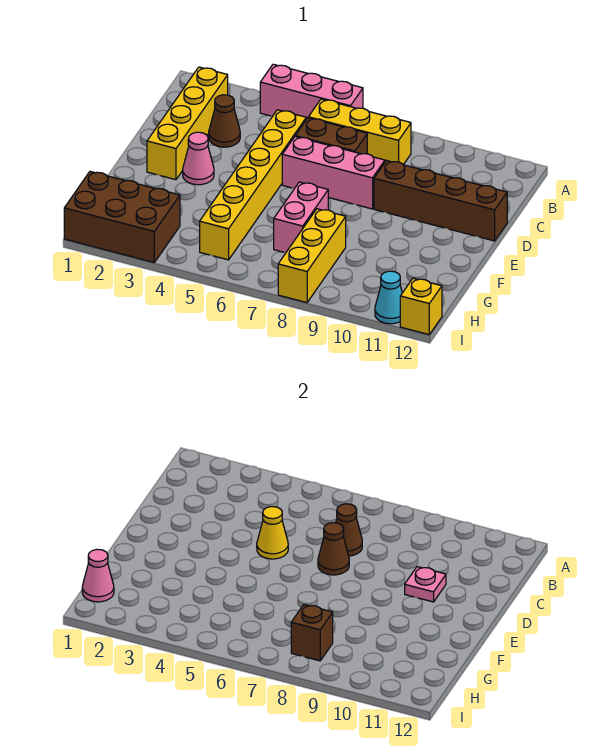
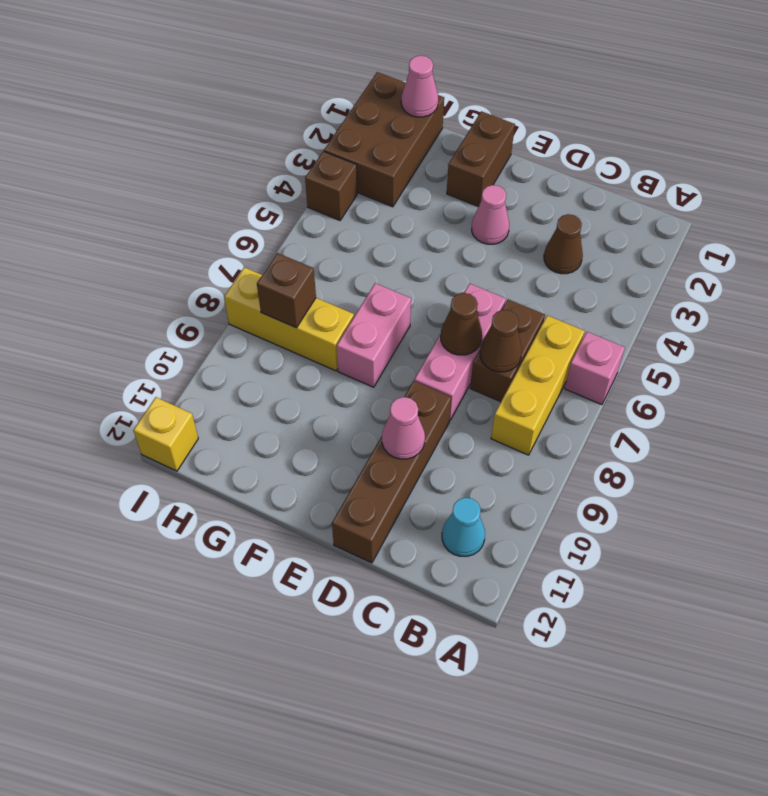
pink 1x3 brick [260,64,363,119] -> pink 1x1 brick [565,332,625,405]
yellow 1x4 brick [147,67,228,180] -> none
yellow 1x6 brick [200,110,306,260] -> none
yellow 1x1 cone [257,507,288,559] -> none
pink 1x1 plate [405,567,446,602] -> pink 1x1 cone [382,397,425,459]
none -> brown 1x2 brick [447,111,515,207]
pink 1x2 brick [274,182,328,252] -> pink 1x2 brick turned to [337,283,411,387]
none -> brown 1x1 brick [305,151,357,220]
cyan 1x1 cone [375,271,402,324] -> cyan 1x1 cone moved to [442,498,485,556]

